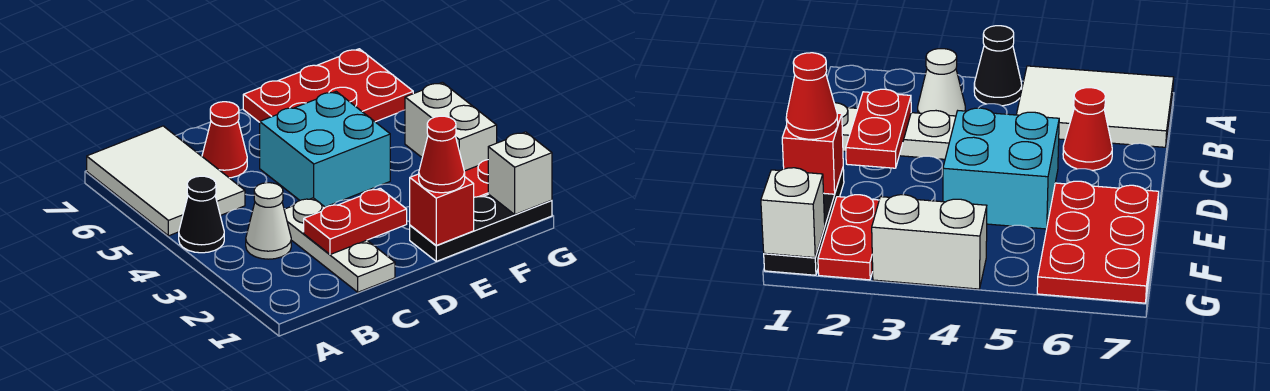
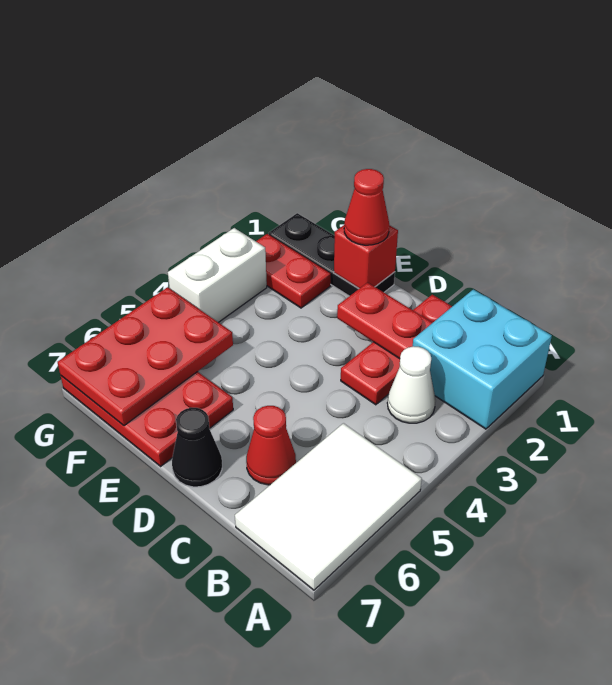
black 1x1 cone [179,176,224,253] -> black 1x1 cone moved to [172,408,222,487]
white 1x3 plate [284,198,395,292] -> red 1x3 plate [341,295,452,405]
cyan 2x2 brick [260,92,390,207] -> cyan 2x2 brick moved to [413,289,552,429]
none -> red 2x3 plate [58,287,233,426]
white 1x1 brick [488,132,552,214] -> none

